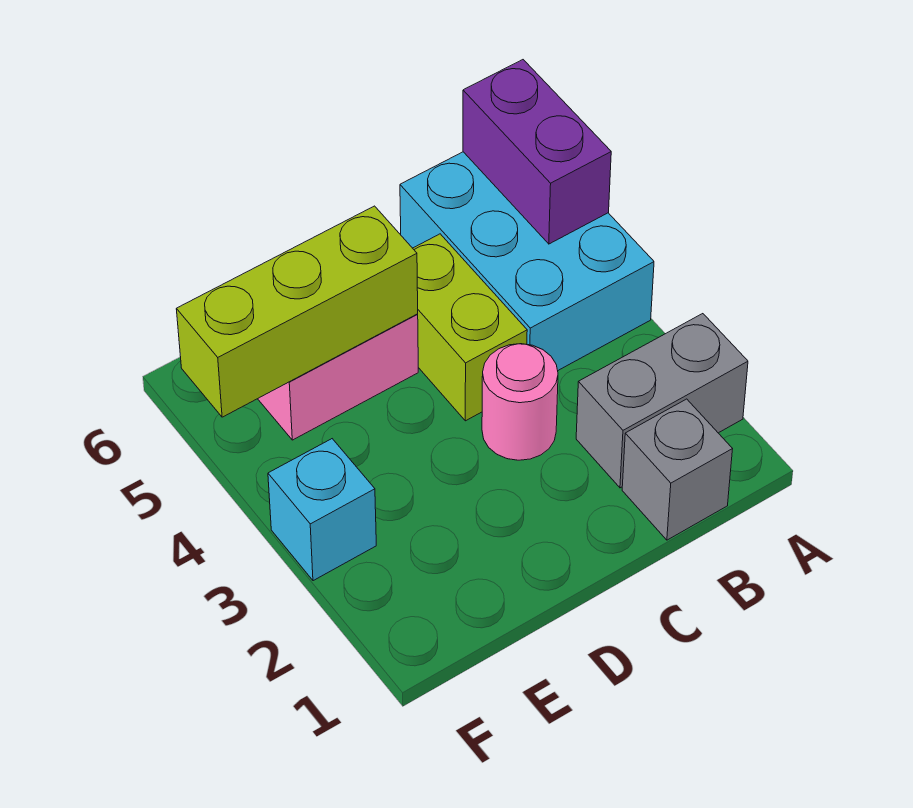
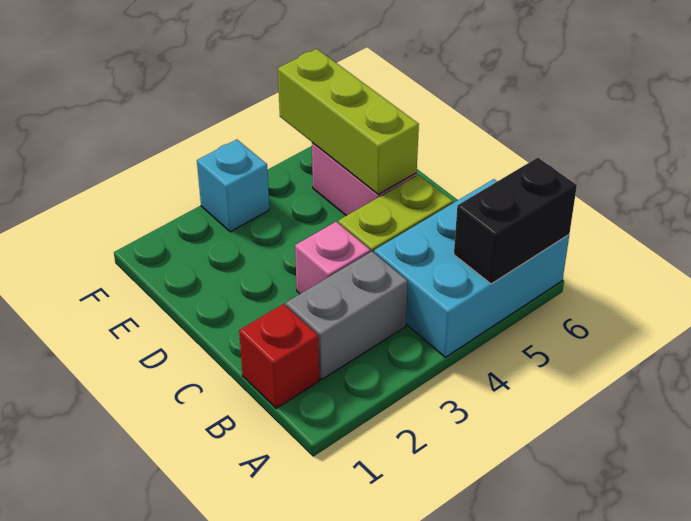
grey 1x2 brick [576,314,748,488] -> grey 1x2 brick turned to [286,252,408,380]
purple 1x2 brick [463,60,611,244] -> black 1x2 brick [454,158,577,284]
grey 1x1 brick [622,399,732,540] -> red 1x1 brick [239,304,319,408]
pink 1x1 round brick [482,344,558,460] -> pink 1x1 brick [295,222,370,294]

